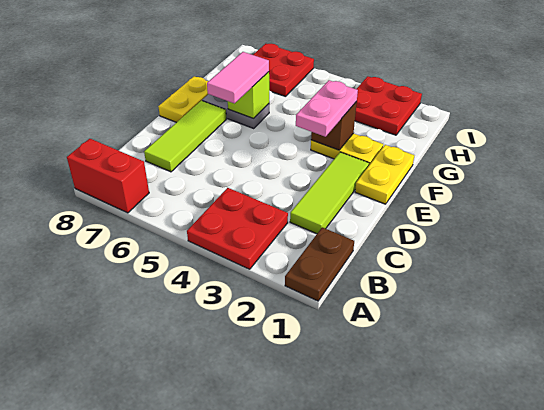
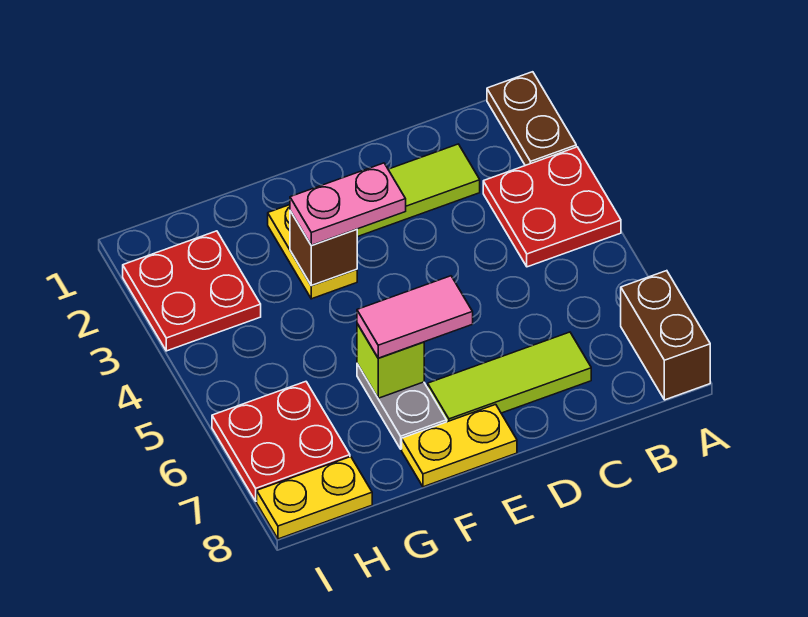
brown 1x2 plate [285,227,354,301] -> brown 1x2 plate turned to [487,72,576,166]
red 1x2 brick [67,139,149,213] -> brown 1x2 brick [621,271,710,400]
yellow 1x2 plate [355,145,414,204] -> yellow 1x2 plate moved to [257,457,372,539]

